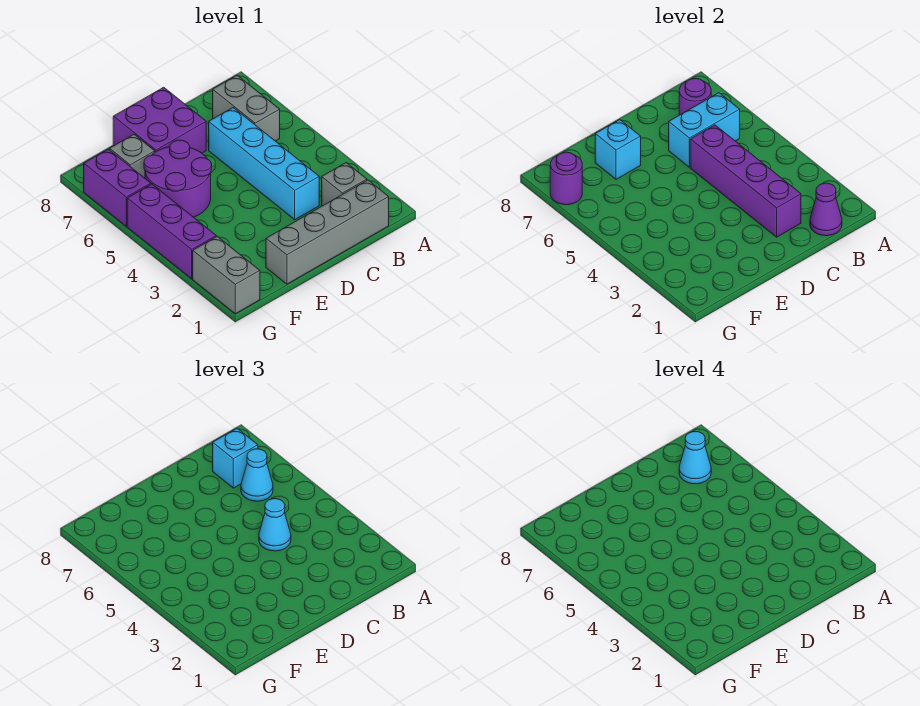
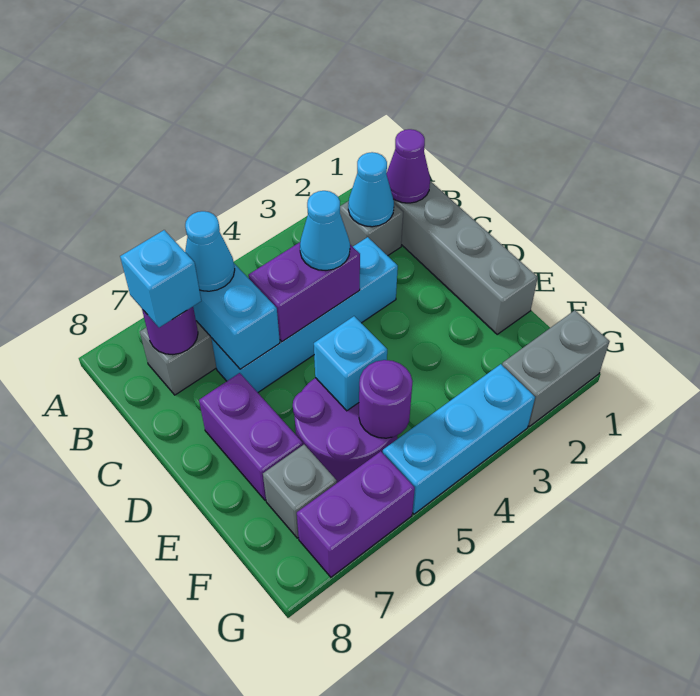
cyan 1x1 cone [679,431,711,484] -> cyan 1x1 cone moved to [348,152,394,227]
purple 1x4 brick [690,125,801,237] -> purple 1x2 brick [248,242,360,342]
purple 2x2 brick [113,87,206,153] -> purple 1x2 brick [199,373,303,500]
cyan 1x1 brick [595,120,641,179] -> cyan 1x1 brick moved to [314,316,387,411]
purple 1x3 brick [127,184,216,279] -> cyan 1x3 brick [383,364,535,514]
purple 1x1 round brick [550,152,582,205] -> purple 1x1 round brick moved to [359,360,413,438]

